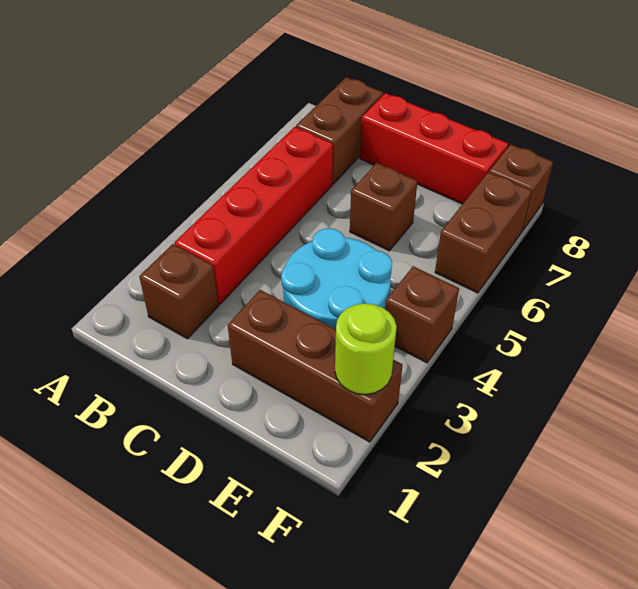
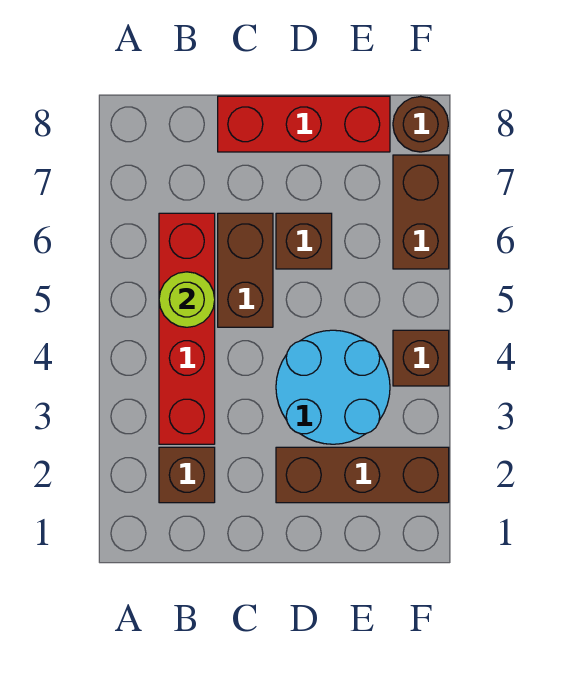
brown 1x2 brick [296,77,383,184] -> brown 1x2 brick moved to [218,213,273,327]
lime 1x1 round brick [335,303,397,394] -> lime 1x1 round brick moved to [159,272,215,327]
brown 1x1 brick [489,144,553,231] -> brown 1x1 round brick [393,96,448,152]

